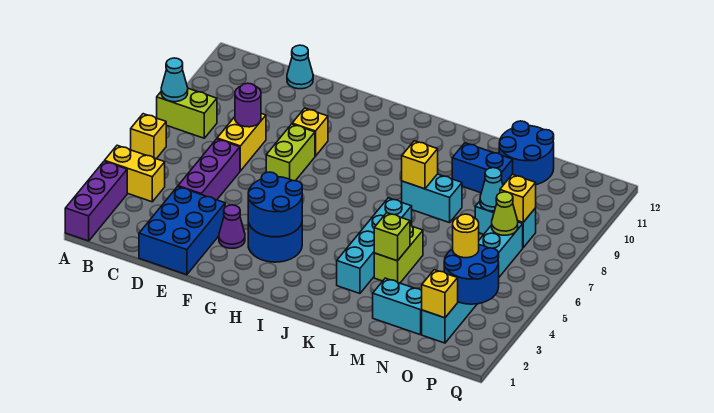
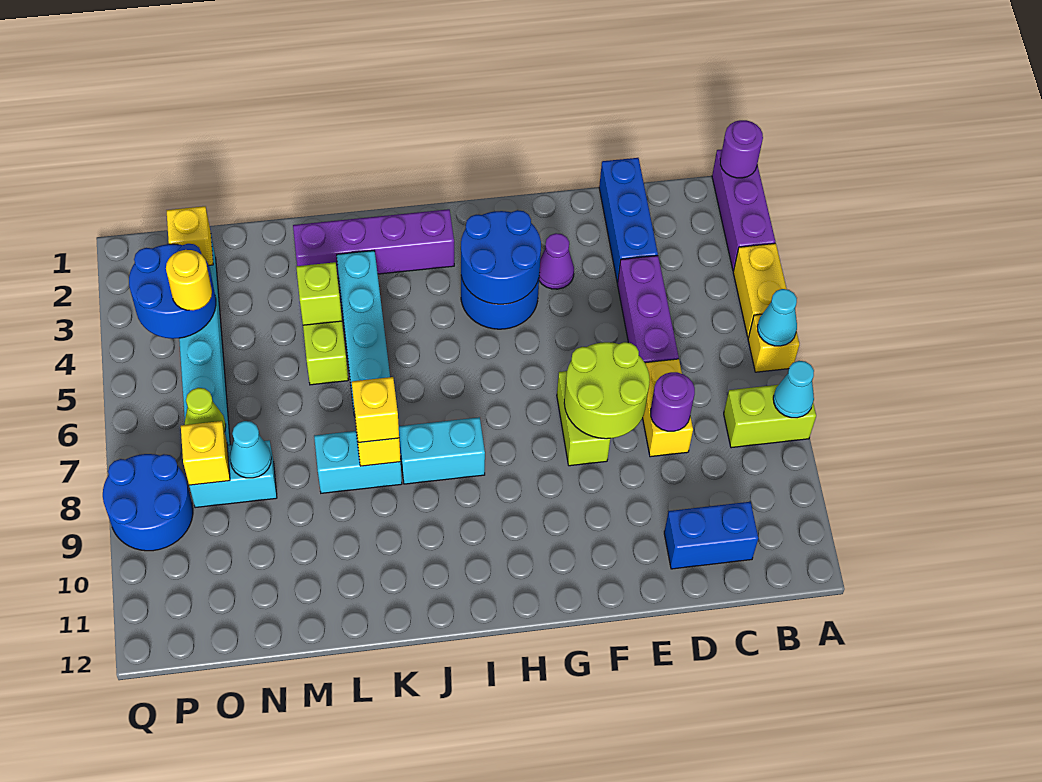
none -> purple 1x1 round brick [720,120,763,178]
yellow 1x2 brick [105,145,165,202] -> yellow 1x2 brick turned to [733,243,787,338]
blue 2x3 brick [139,187,225,275] -> blue 1x3 brick [599,158,658,283]
cyan 1x1 cone [287,45,313,89] -> cyan 1x1 cone moved to [757,289,797,346]
none -> lime 2x2 round brick [564,342,650,439]
yellow 1x1 brick [292,108,328,156] -> yellow 1x1 brick moved to [352,377,399,443]
none -> purple 1x4 brick [293,209,454,278]
blue 1x2 brick [452,143,513,193] -> blue 1x2 brick moved to [664,502,758,569]
cyan 1x2 brick [373,278,422,335] -> cyan 1x2 brick moved to [399,417,485,484]
blue 2x2 round brick [499,121,554,185] -> blue 2x2 round brick moved to [103,454,193,551]

